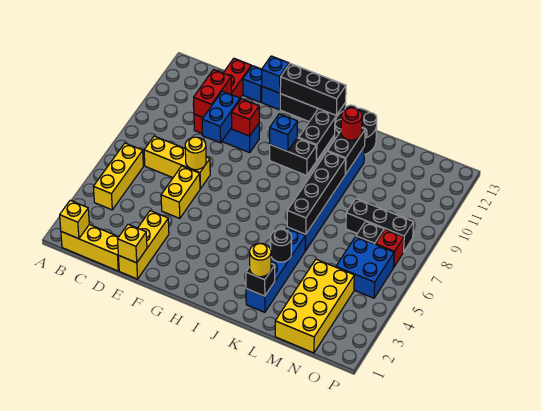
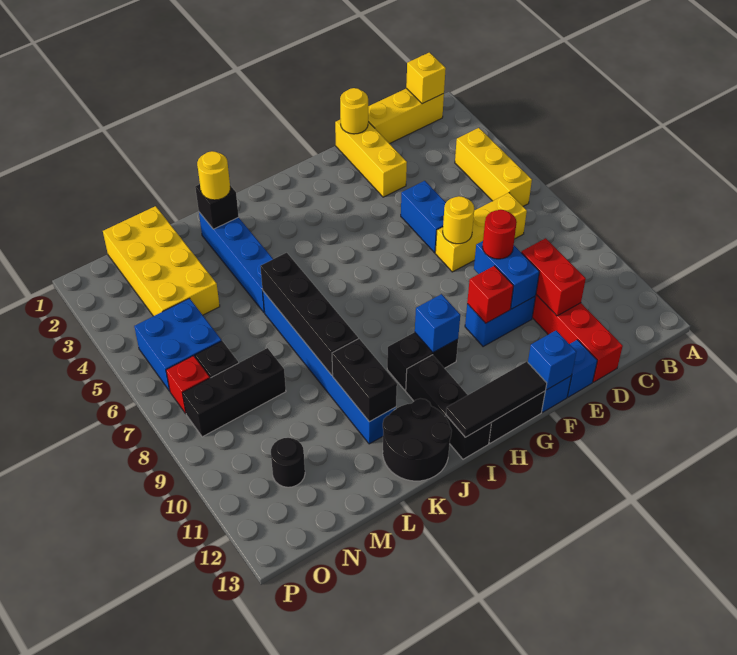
yellow 1x1 brick [118,224,147,263] -> yellow 1x1 round brick [340,88,368,134]
yellow 1x2 brick [161,166,200,218] -> blue 1x2 brick [401,181,446,253]
black 1x3 brick [280,64,346,115] -> black 1x3 tile [446,361,547,437]
black 1x1 round brick [271,229,292,262] -> black 1x1 round brick moved to [271,438,305,487]
red 1x1 round brick [341,108,362,140] -> red 1x1 round brick moved to [482,210,517,259]

